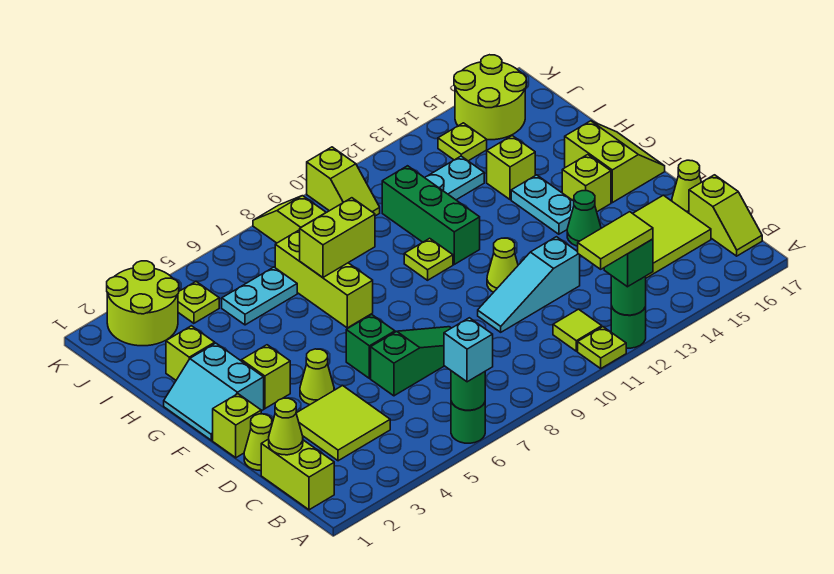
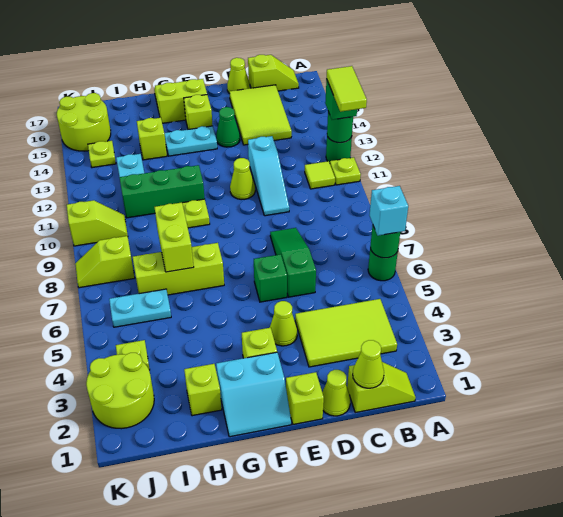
lime 1x2 brick [261,439,334,510] -> lime 1x2 slope [347,362,416,413]
lime 2x2 tile [296,385,390,461] -> lime 2x3 tile [295,299,397,367]
cyan 1x2 plate [222,267,297,325] -> cyan 1x2 plate turned to [109,289,171,327]

